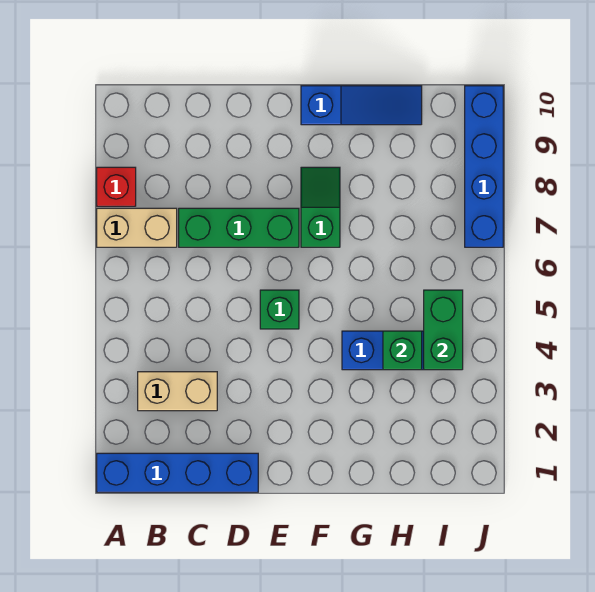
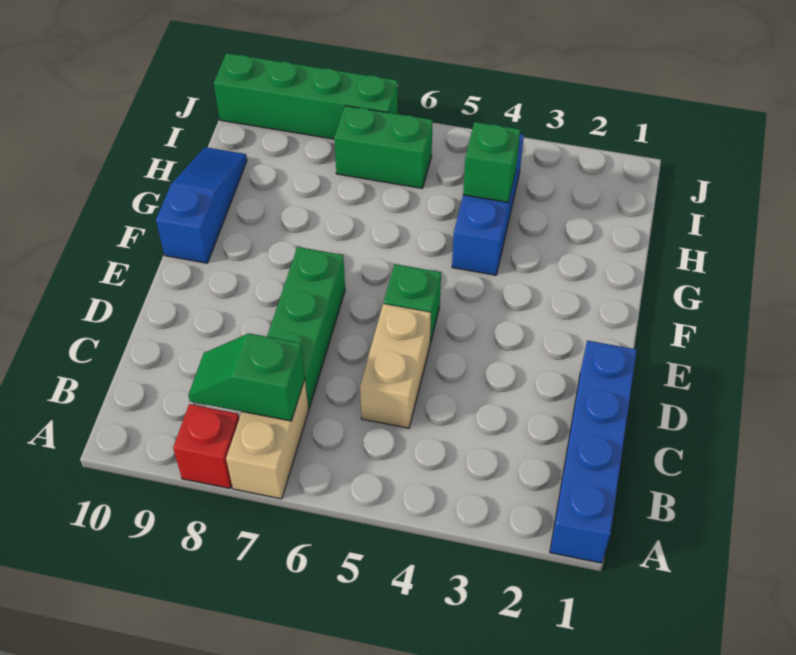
tan 1x2 brick [138,372,217,411] -> tan 1x2 brick moved to [360,304,431,428]
green 1x2 slope [301,167,340,247] -> green 1x2 slope moved to [188,333,305,421]
green 1x2 brick [424,290,463,370] -> green 1x2 brick moved to [334,106,433,188]
blue 1x4 brick [465,86,503,247] -> green 1x4 brick [214,53,398,139]

